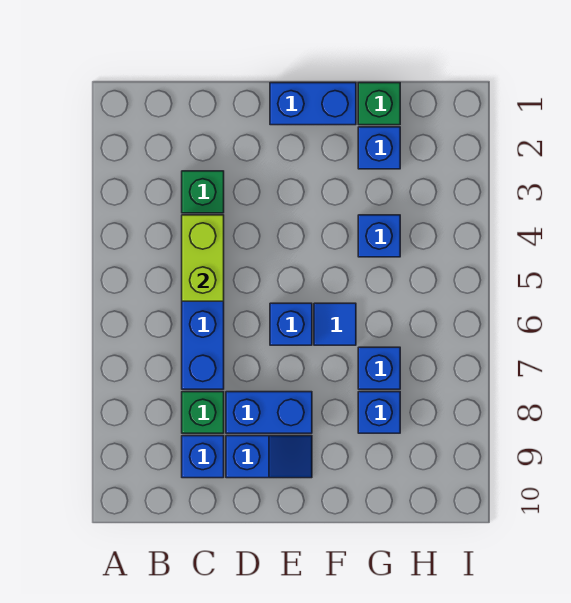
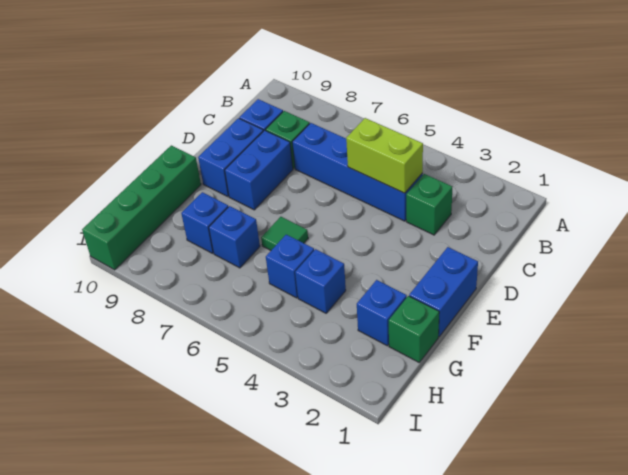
blue 1x2 slope [226,436,312,478] -> blue 1x2 brick [198,118,263,197]
blue 1x1 brick [270,303,312,345] -> blue 1x1 brick moved to [266,235,314,298]
blue 1x1 tile [314,303,356,345] -> green 1x1 tile [261,217,308,250]
none -> green 1x4 brick [82,145,201,270]

